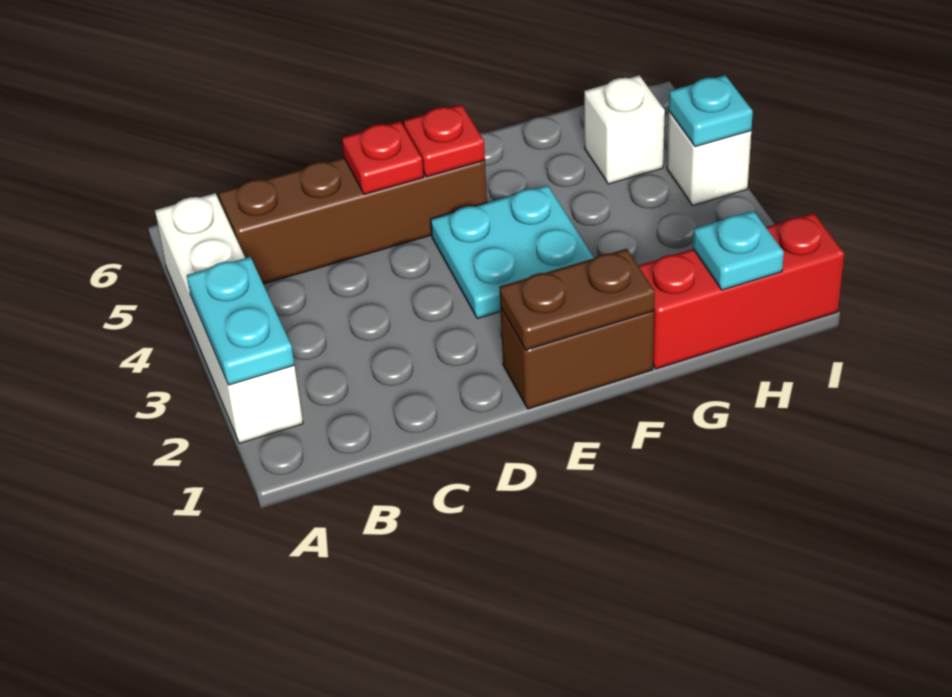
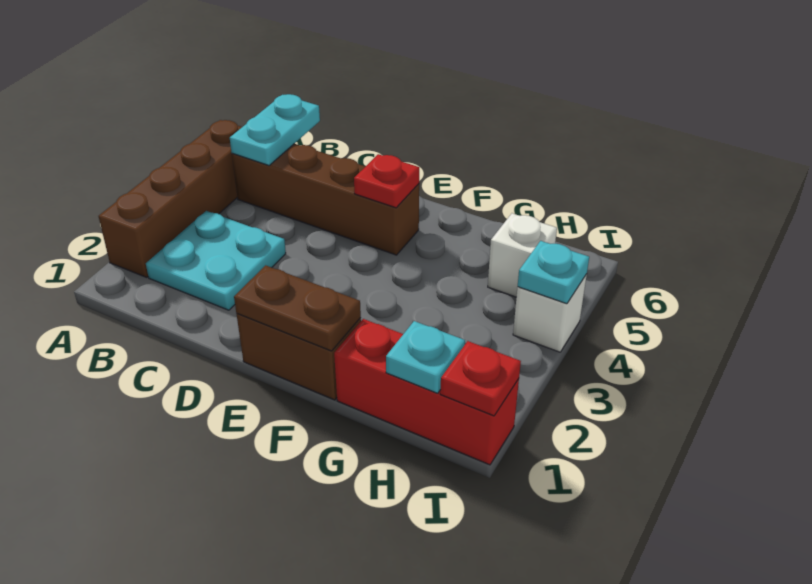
white 1x4 brick [155,193,303,443] -> brown 1x4 brick [99,120,242,277]
cyan 1x2 plate [187,257,294,385] -> cyan 1x2 plate moved to [230,94,320,165]
red 1x1 plate [342,121,423,194] -> red 1x1 plate moved to [440,341,521,416]
cyan 2x2 plate [431,185,594,318] -> cyan 2x2 plate moved to [146,211,286,310]

